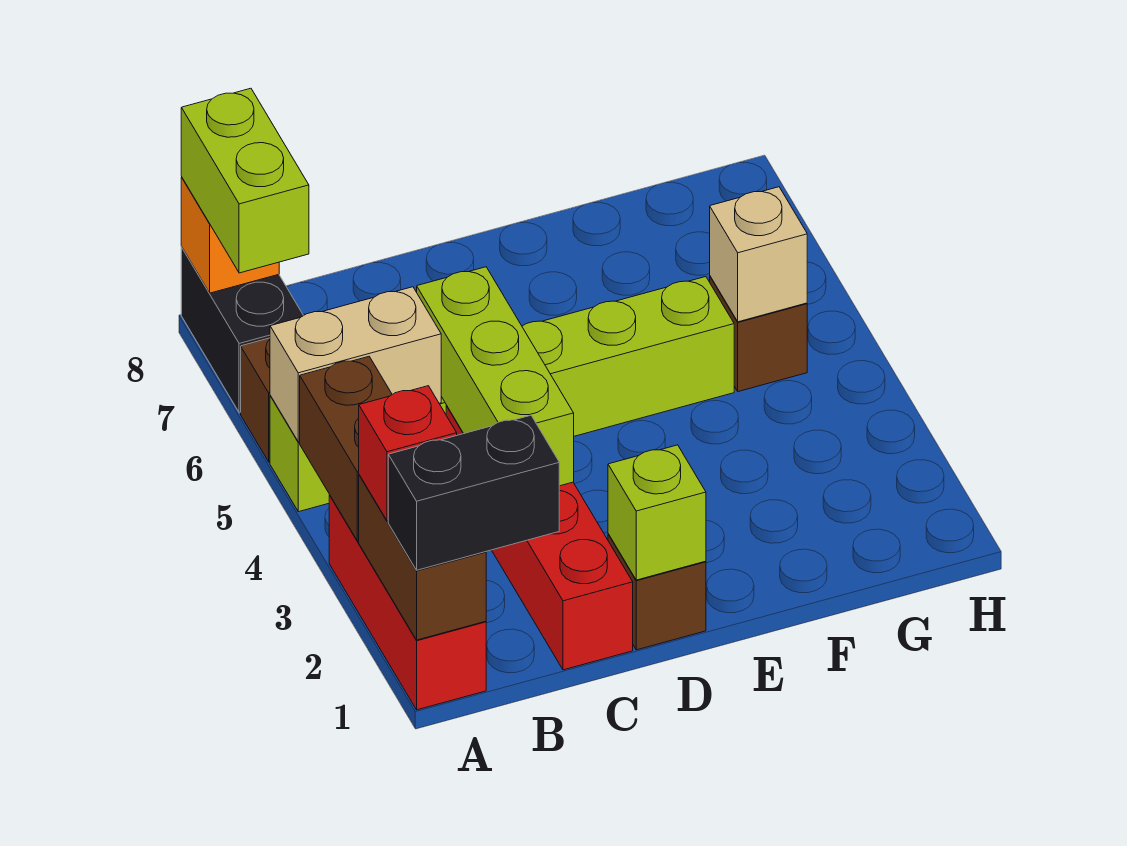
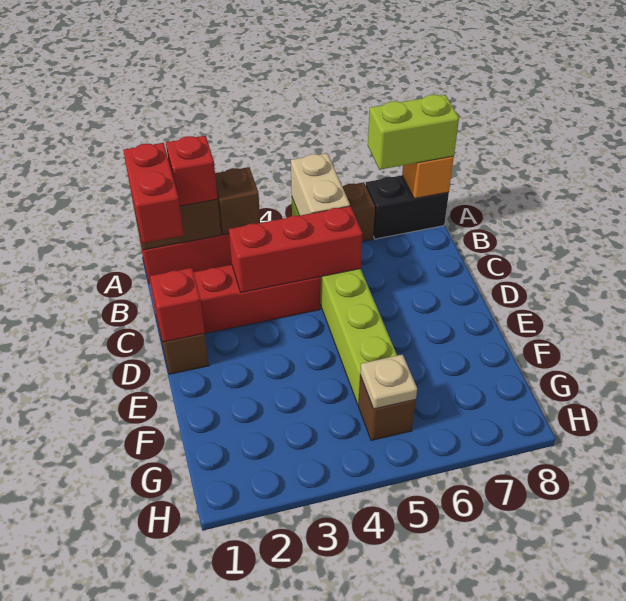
black 1x2 brick [388,415,559,570] -> red 1x2 brick [123,143,184,243]
brown 1x2 brick [300,357,392,541] -> brown 1x1 brick [215,167,260,235]
lime 1x3 brick [417,267,574,486] -> red 1x3 brick [229,206,363,292]
lime 1x1 brick [608,445,706,580] -> red 1x1 brick [150,268,205,342]
tan 1x1 brick [710,187,807,322] -> tan 1x1 plate [360,355,417,409]

